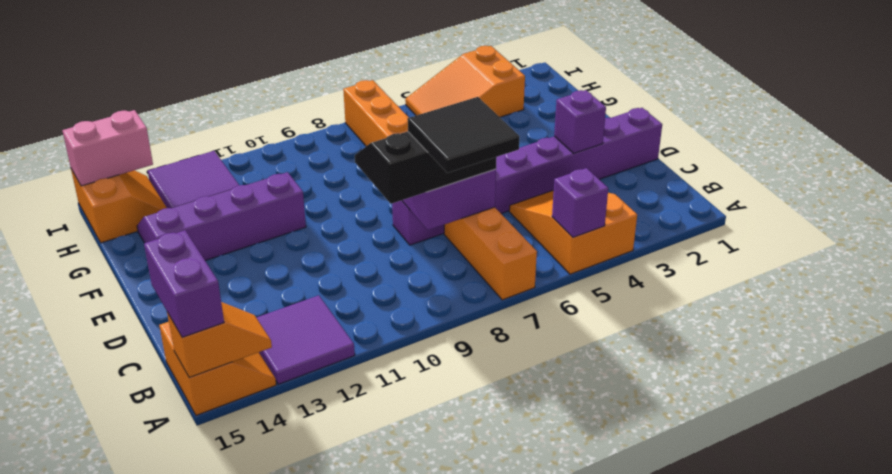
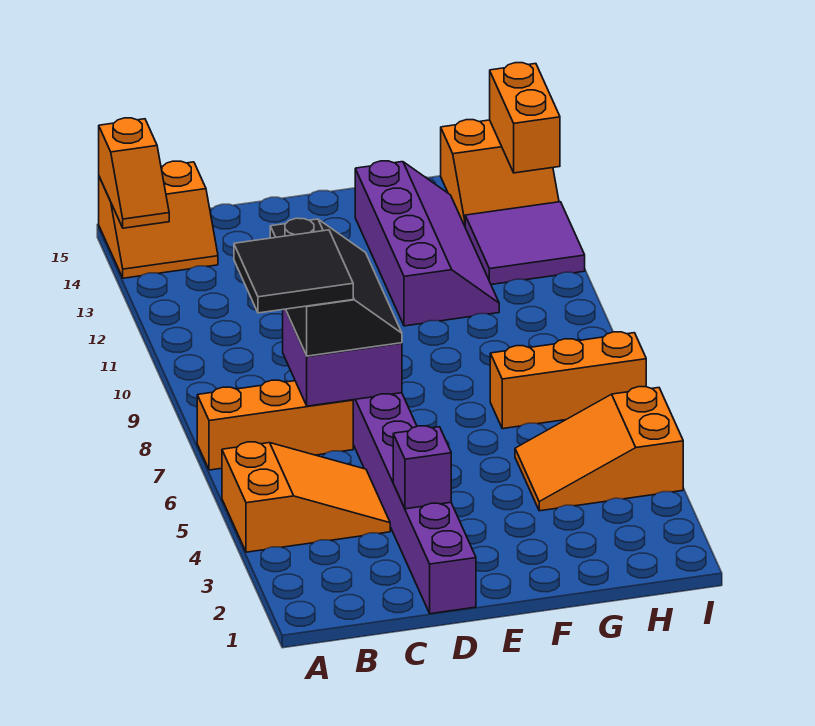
purple 1x1 brick [552,168,608,237] -> none
purple 2x2 tile [256,295,355,384] -> none
purple 1x2 brick [144,230,224,337] -> none
orange 2x3 slope [405,46,525,117] -> orange 2x3 slope turned to [515,387,683,511]
pink 1x2 brick [62,110,153,186] -> orange 1x2 brick [490,63,560,173]

